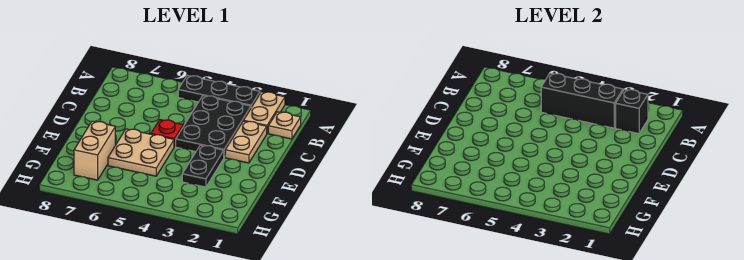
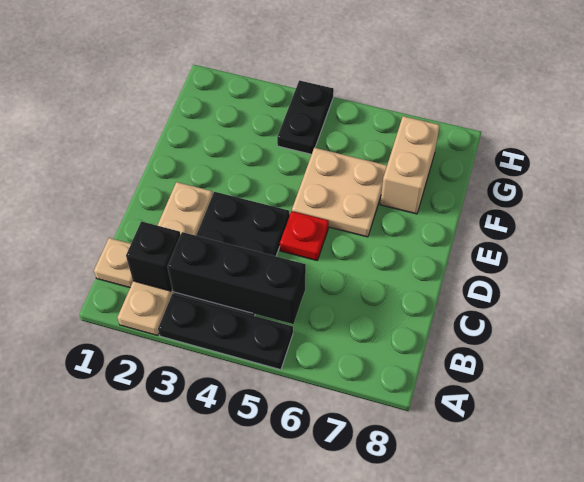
black 1x2 plate [182,145,224,187] -> black 1x2 plate moved to [277,80,334,154]

